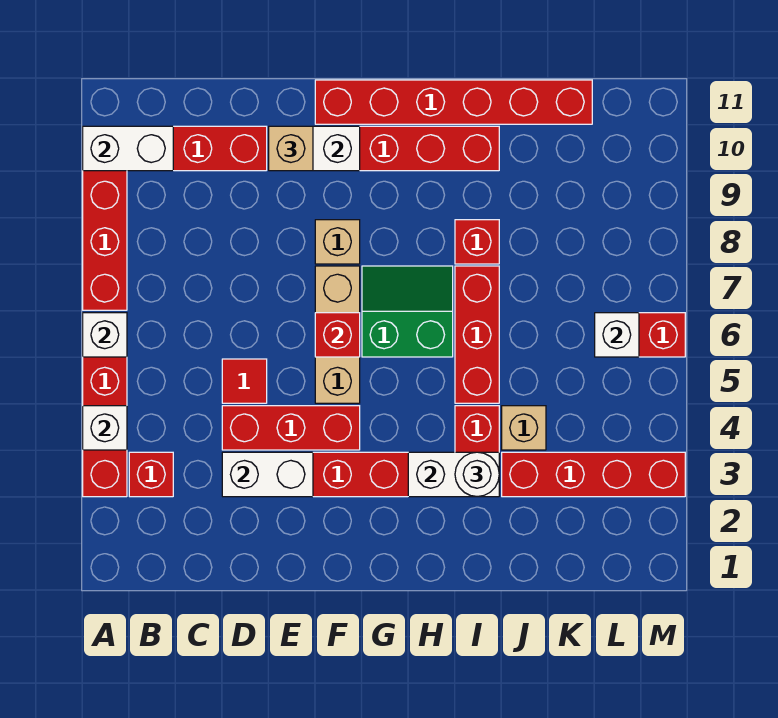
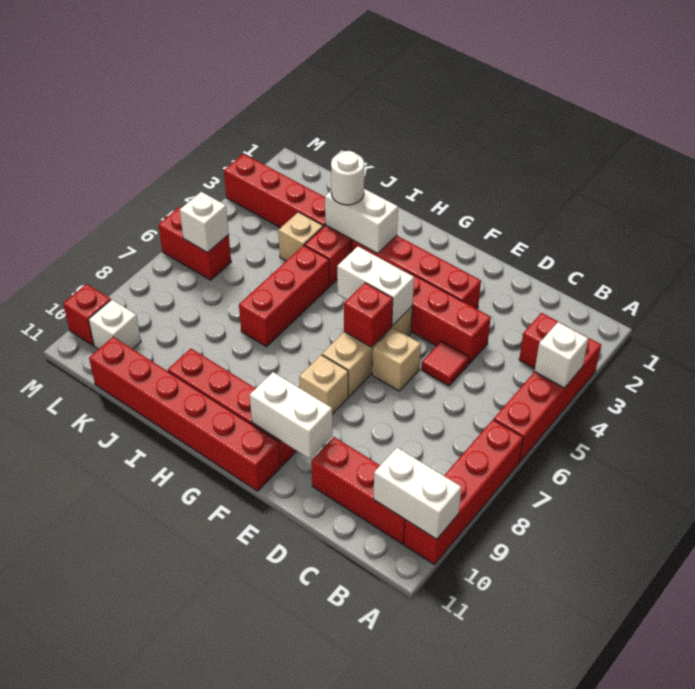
white 1x1 brick [83,313,127,357] -> white 1x1 brick moved to [89,300,141,349]
white 1x2 brick [222,452,313,497] -> white 1x2 brick moved to [337,247,414,325]
tan 1x1 brick [269,126,313,171] -> tan 1x1 brick moved to [372,328,421,391]
green 2x2 slope [362,266,453,357] -> none
red 1x1 brick [455,220,499,264] -> red 1x1 brick moved to [63,284,111,345]

